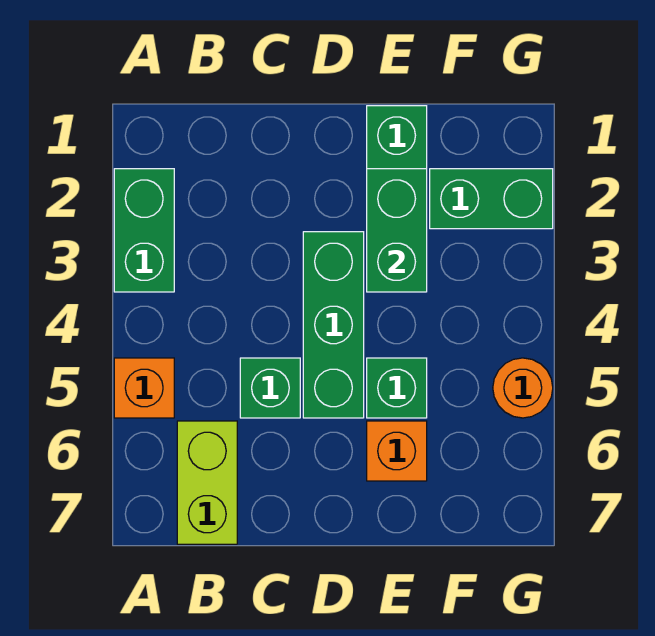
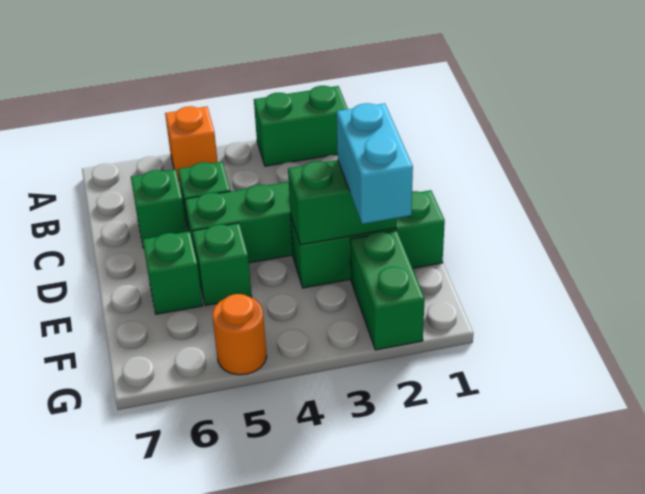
lime 1x2 brick [177,421,237,544] -> none
none -> green 1x1 brick [131,169,187,248]
none -> cyan 1x2 brick [337,103,413,224]
orange 1x1 brick [367,421,427,481] -> green 1x1 brick [143,231,203,314]

